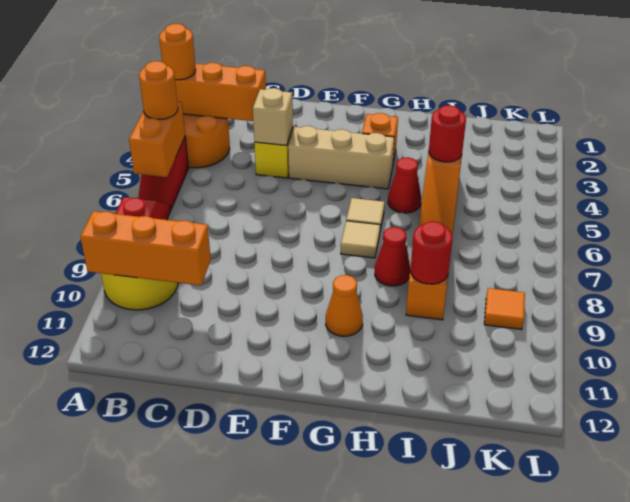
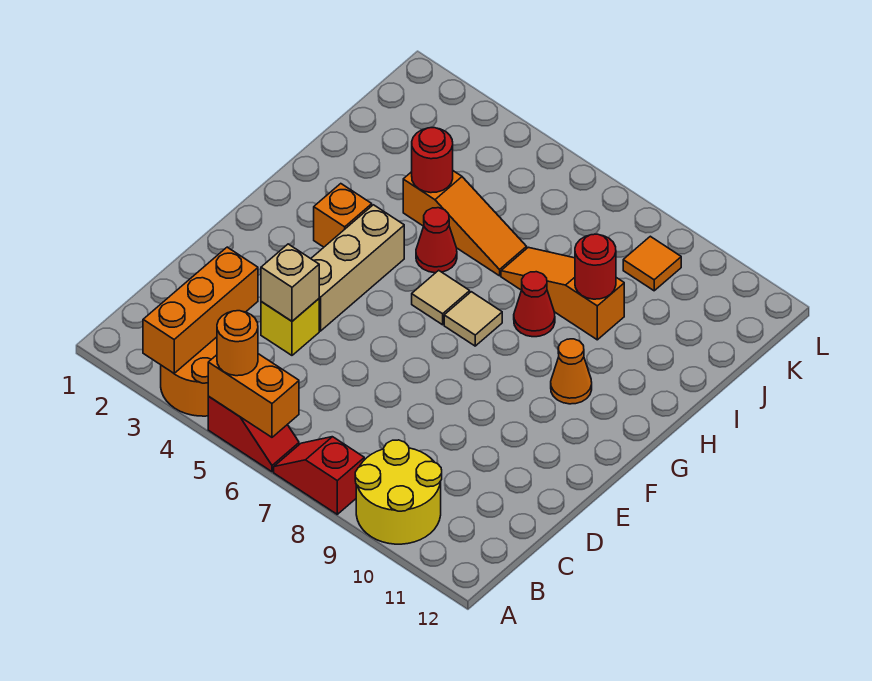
orange 1x1 round brick [159,24,196,80] -> none
orange 1x3 brick [80,211,211,285] -> none

